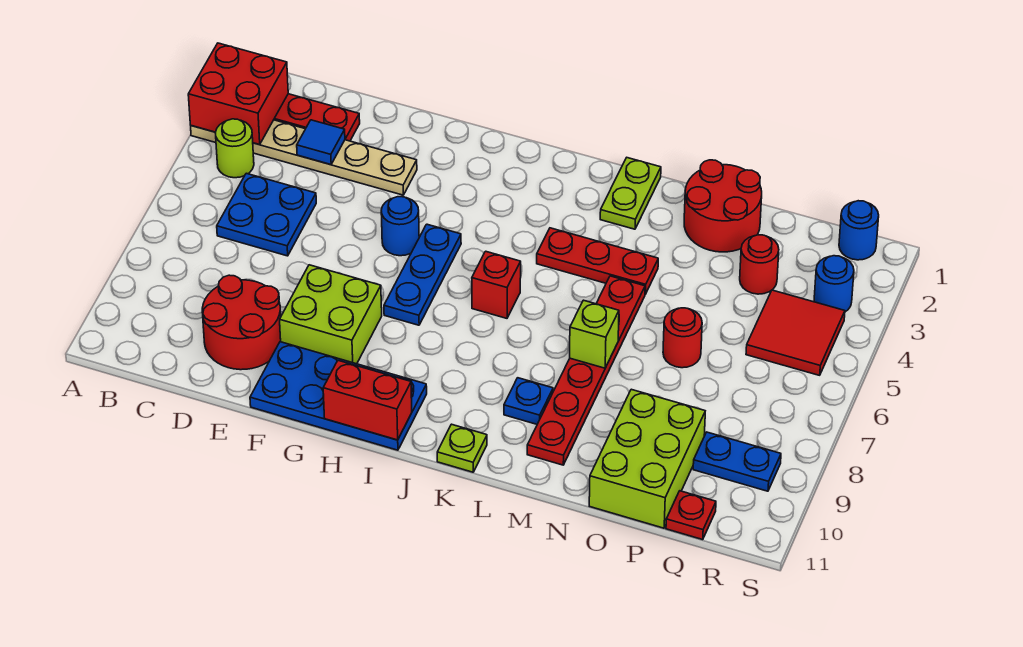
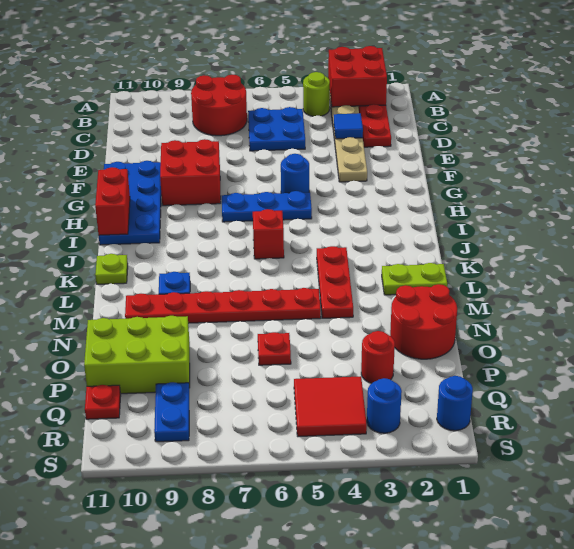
red 2x2 round brick [202,275,281,370] -> red 2x2 round brick moved to [191,75,247,136]
lime 2x2 brick [280,265,382,364] -> red 2x2 brick [160,139,221,206]
lime 1x1 brick [570,300,619,368] -> none
red 1x1 round brick [663,308,702,368] -> red 1x1 plate [258,332,291,365]

